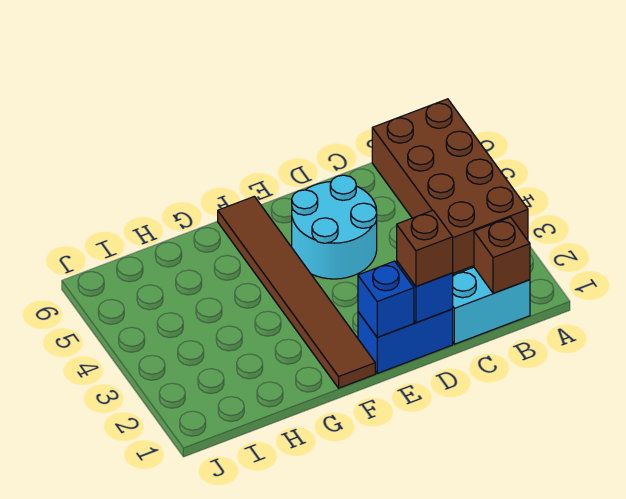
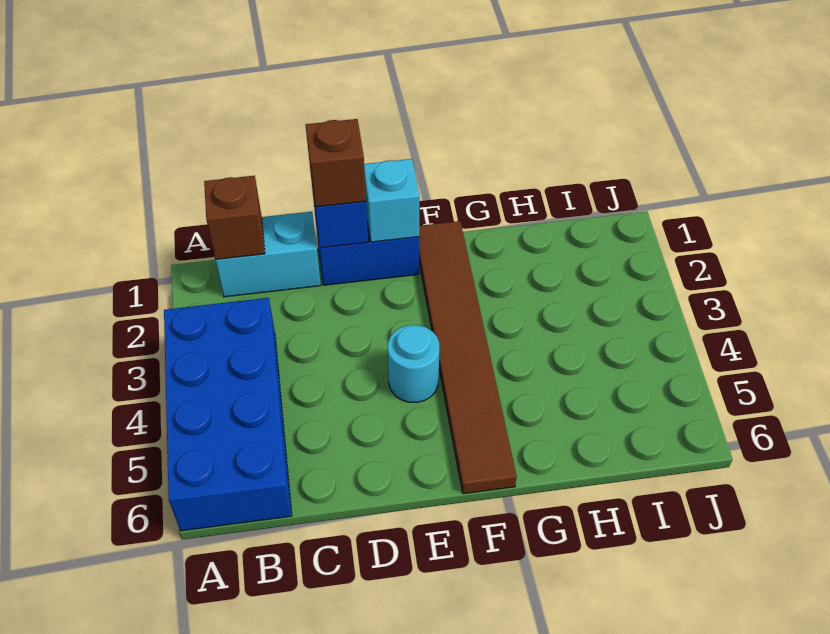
brown 2x4 brick [372,99,528,273] -> blue 2x4 brick [164,298,292,531]
cyan 2x2 round brick [292,175,377,279] -> cyan 1x1 round brick [388,325,439,402]
blue 1x1 brick [358,261,414,337] -> cyan 1x1 brick [364,159,419,242]

